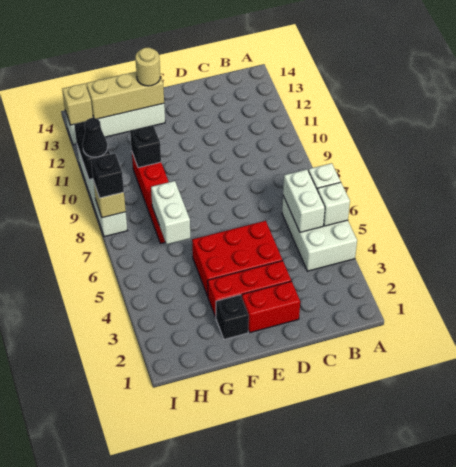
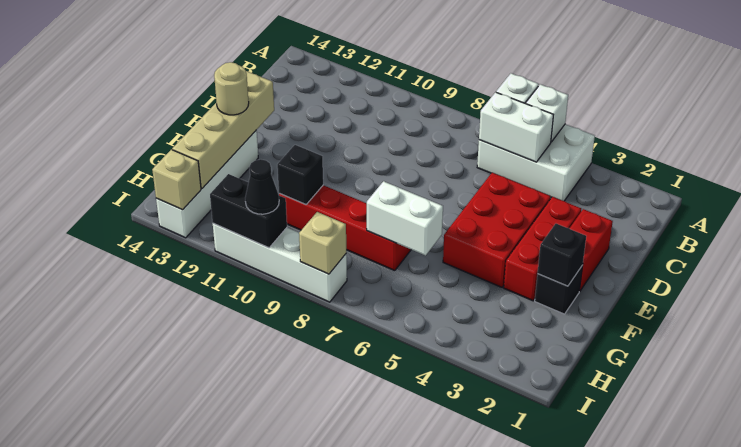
tan 1x3 brick [86,72,164,119] -> tan 1x4 brick [172,71,274,189]
black 1x1 brick [91,154,124,198] -> black 1x1 brick moved to [538,224,586,286]

